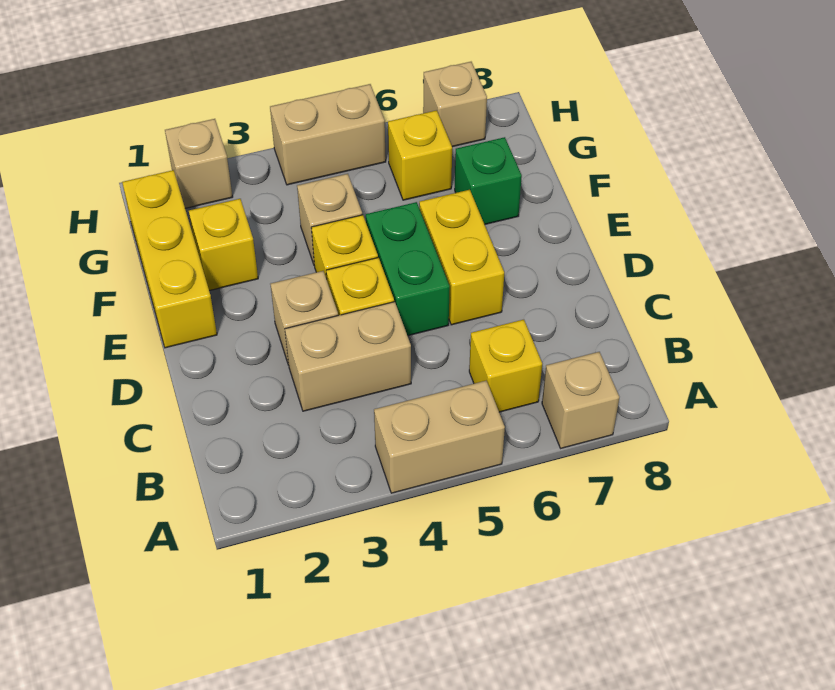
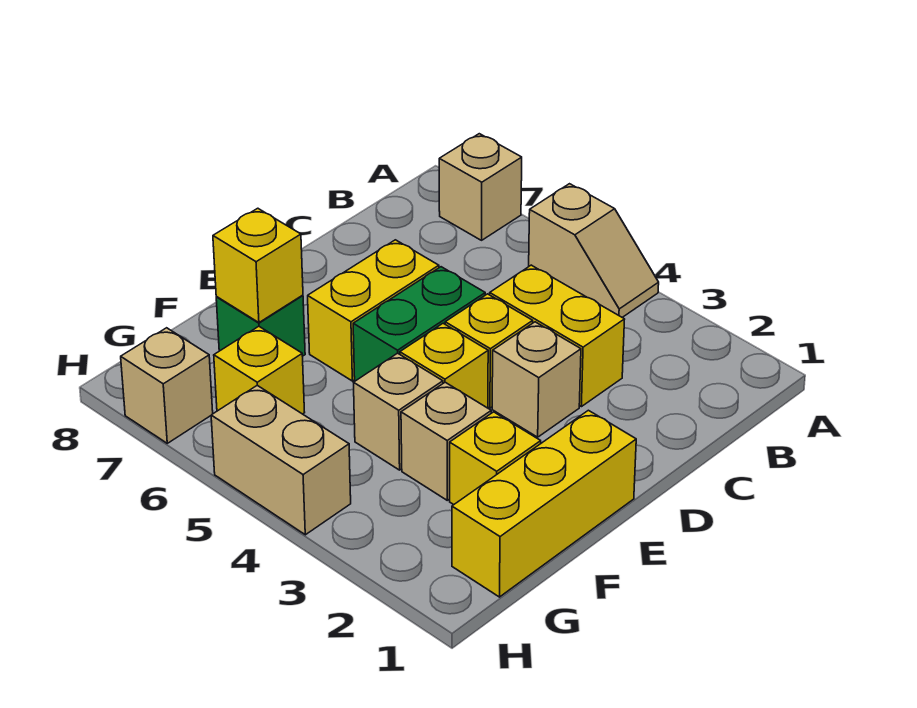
tan 1x2 brick [374,381,505,493] -> tan 1x2 slope [529,184,659,318]
yellow 1x1 brick [469,320,542,412] -> yellow 1x1 brick moved to [213,208,303,323]
tan 1x2 brick [285,302,411,411] -> yellow 1x2 brick [490,265,625,407]
tan 1x1 brick [165,119,233,208] -> tan 1x1 brick moved to [401,382,491,500]

